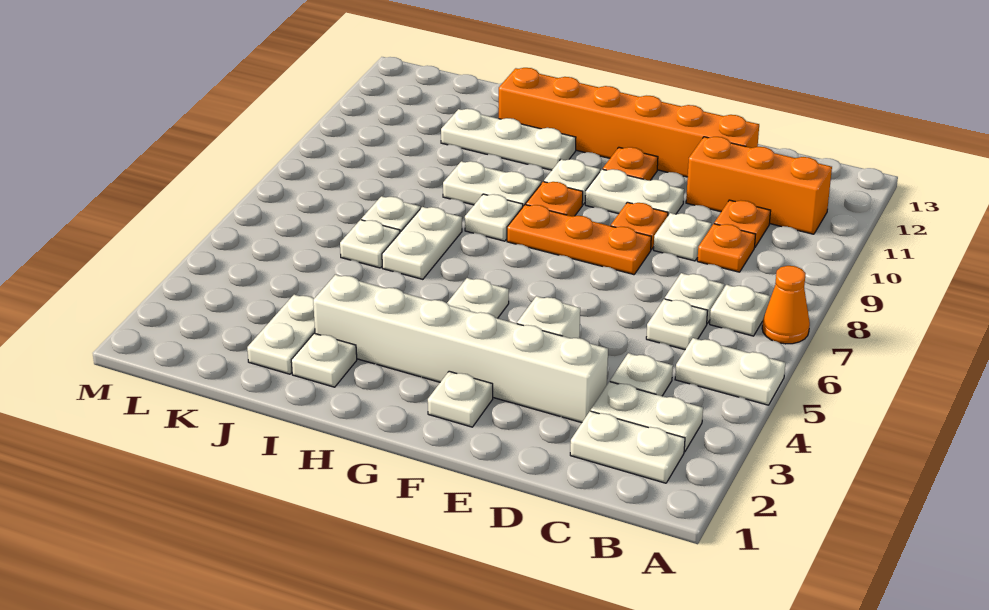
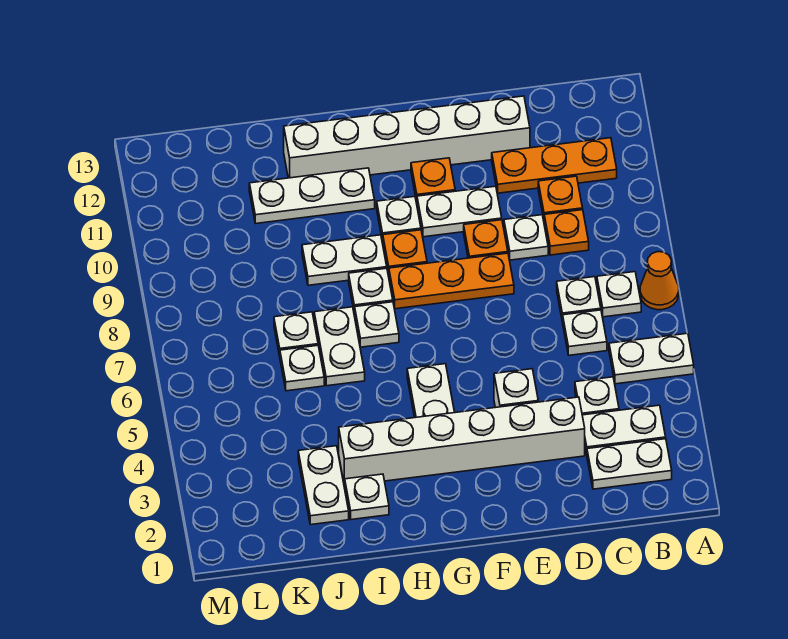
orange 1x3 brick [686,137,832,234] -> orange 1x3 plate [492,138,617,193]
orange 1x6 brick [499,68,759,177] -> white 1x6 brick [284,96,530,178]
white 1x1 plate [428,371,493,427] -> white 1x1 plate moved to [355,302,399,347]

